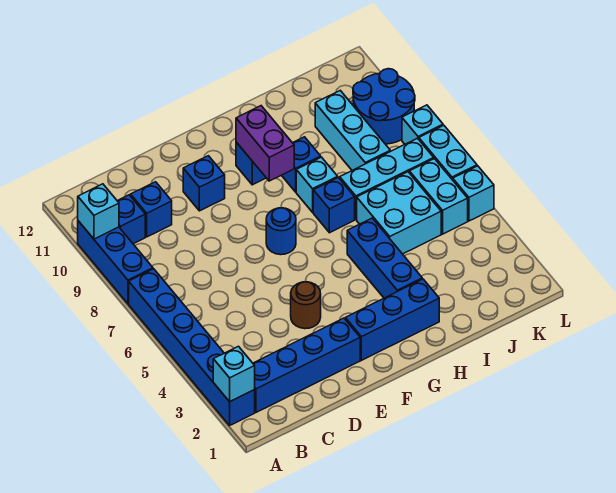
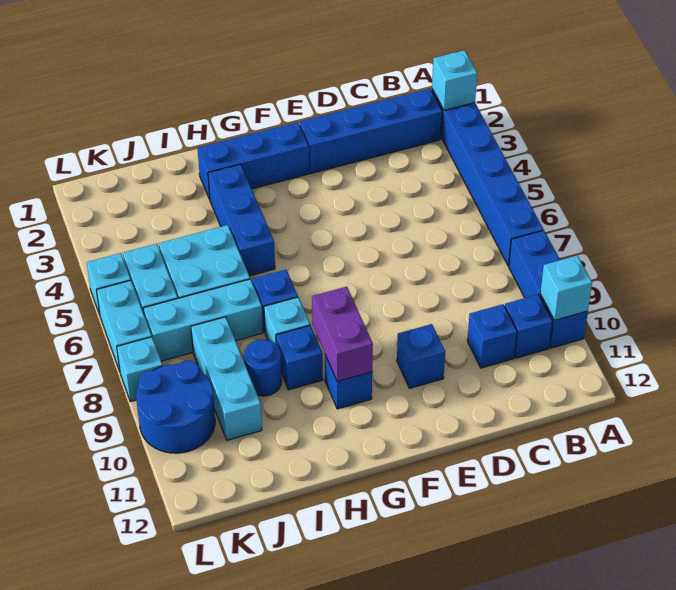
brown 1x1 round brick [291,282,321,329] -> none
blue 1x1 round brick [266,208,296,255] -> blue 1x1 round brick moved to [244,339,282,396]

